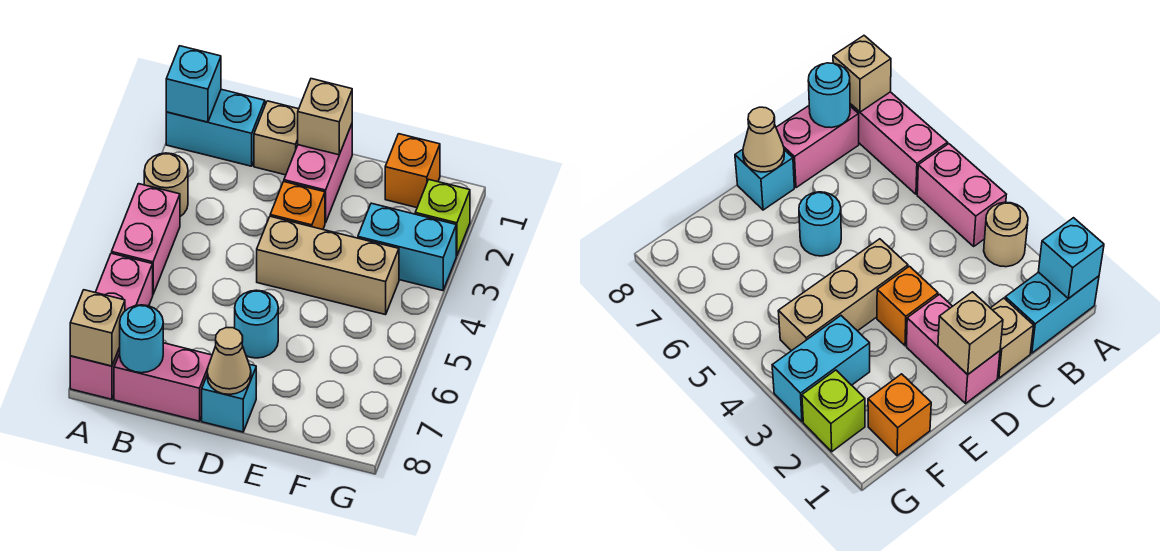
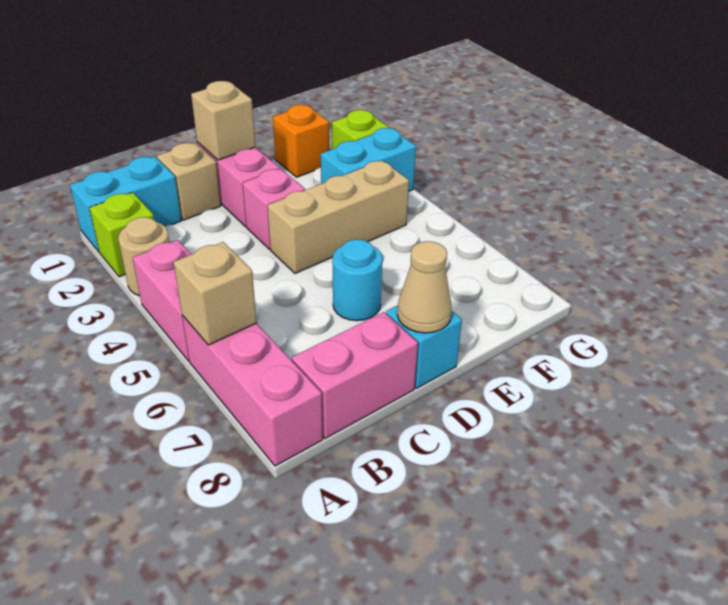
cyan 1x1 brick [166,46,221,122] -> none
none -> lime 1x1 brick [90,192,154,277]
tan 1x1 brick [70,290,125,366] -> tan 1x1 brick moved to [174,242,257,345]
cyan 1x1 round brick [120,305,163,373] -> none
orange 1x1 brick [270,182,325,229] -> pink 1x1 brick [243,169,305,249]

